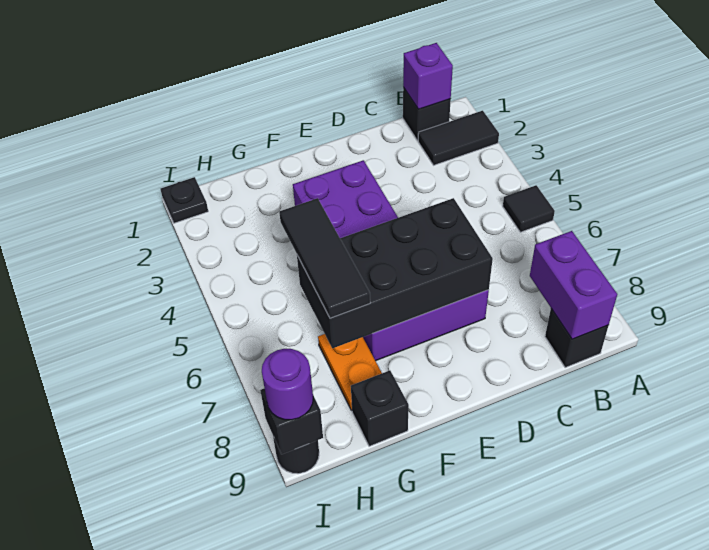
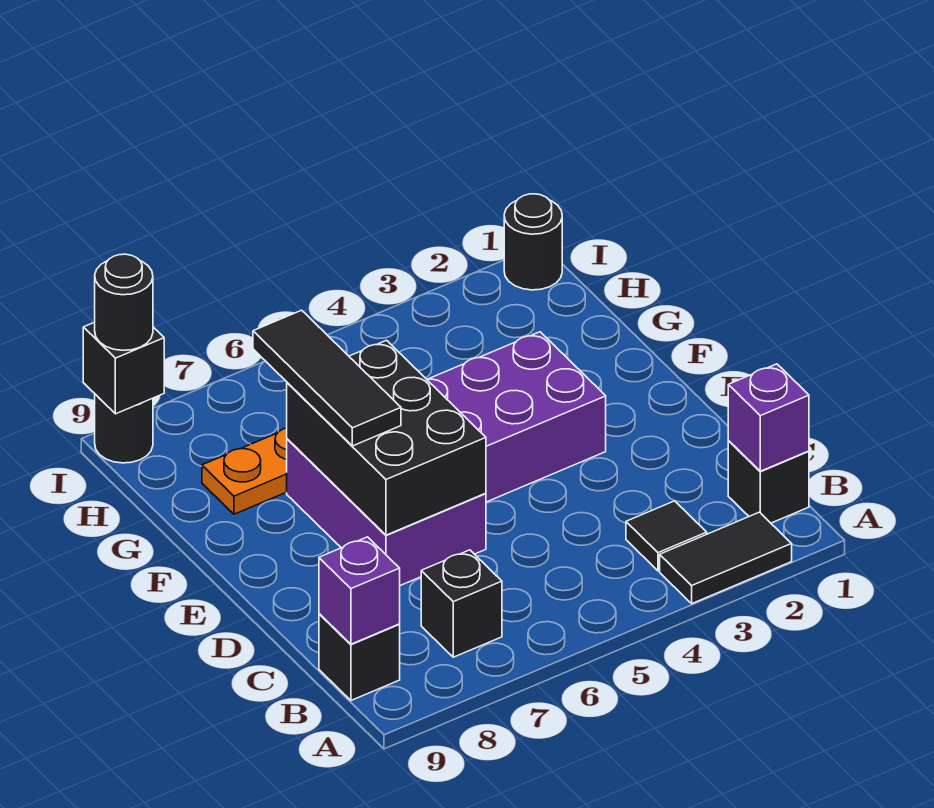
black 1x2 tile [418,111,499,165] -> black 1x2 tile turned to [660,512,792,604]
black 1x1 tile [503,185,555,232] -> black 1x1 tile moved to [626,501,707,571]
purple 1x2 brick [530,231,617,339] -> purple 1x1 brick [319,537,400,644]
black 2x4 brick [297,198,493,348] -> black 2x3 brick [287,340,486,535]
black 1x3 tile [279,198,370,318] -> black 1x3 tile turned to [253,310,401,446]
black 1x1 brick [351,370,409,446] -> black 1x1 brick moved to [421,550,502,657]
black 1x1 plate [161,177,208,223] -> black 1x1 round brick [504,194,562,290]
purple 1x1 round brick [262,349,313,420] -> black 1x1 round brick [95,254,153,350]

